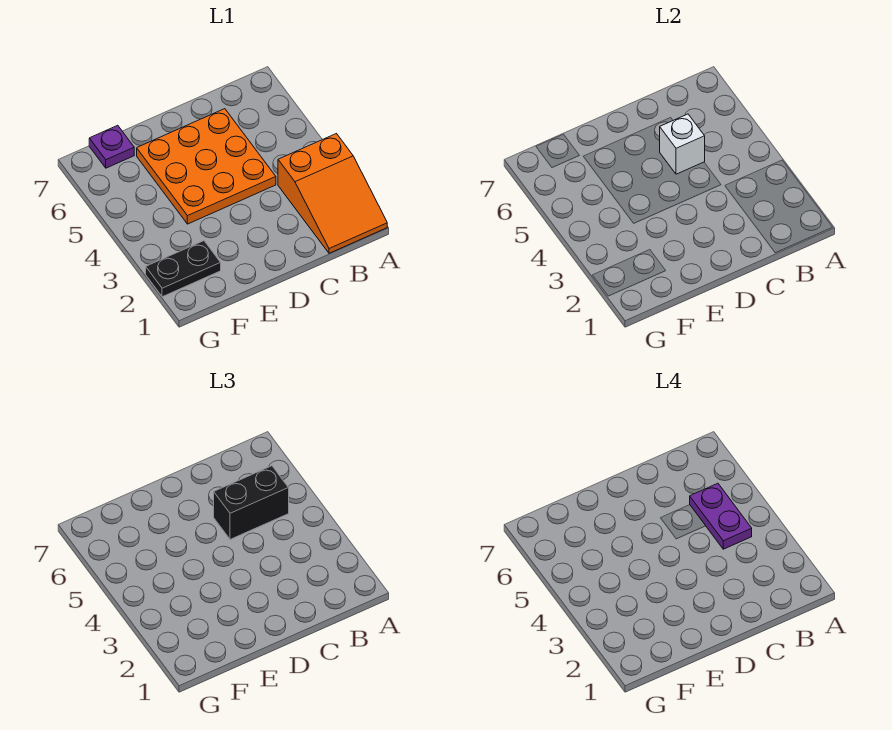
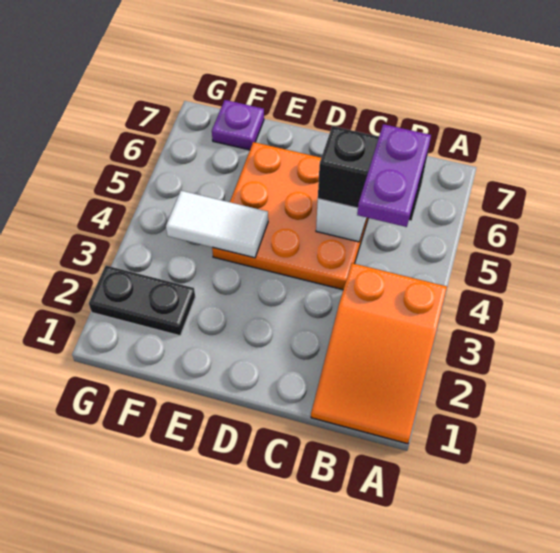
none -> white 1x2 tile [166,191,268,258]

